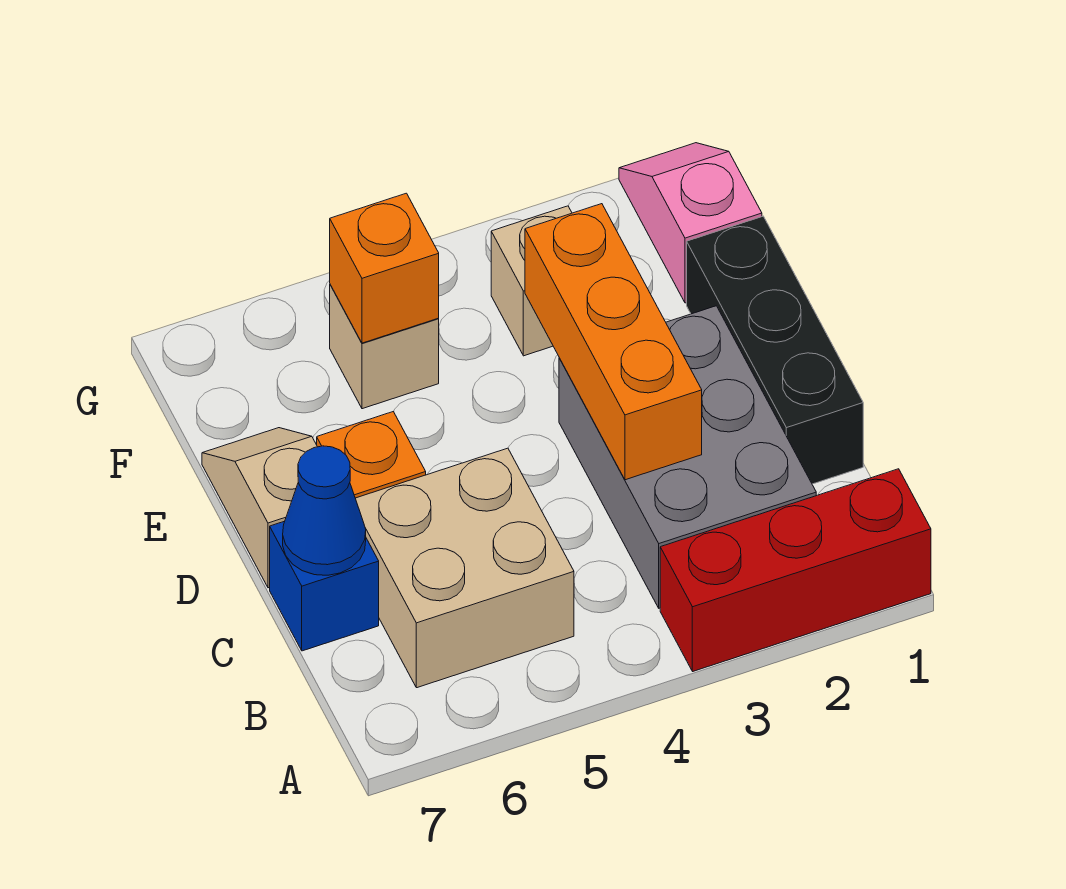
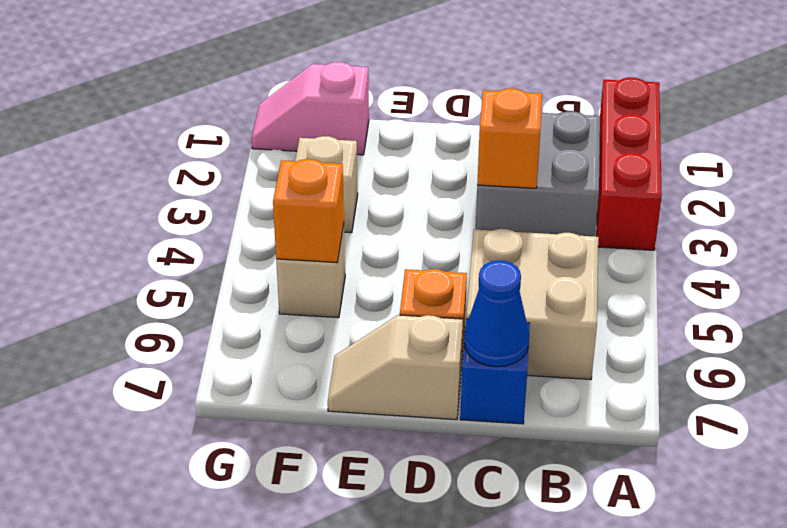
grey 2x3 brick [559,306,816,608] -> grey 2x2 brick [476,111,600,236]
black 1x3 brick [687,216,863,484] -> none
orange 1x3 brick [525,204,702,480] -> orange 1x1 brick [477,88,542,188]

